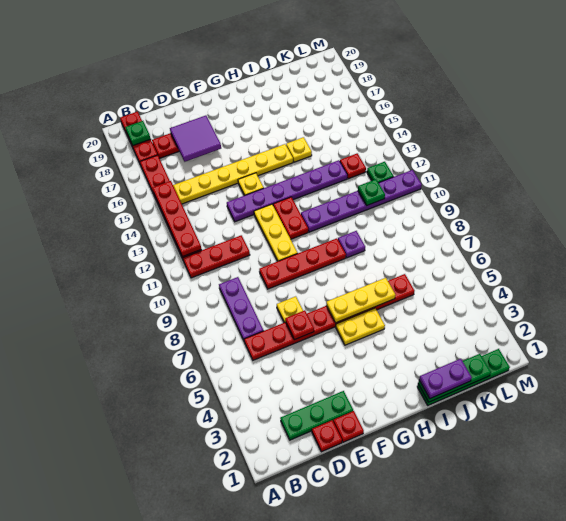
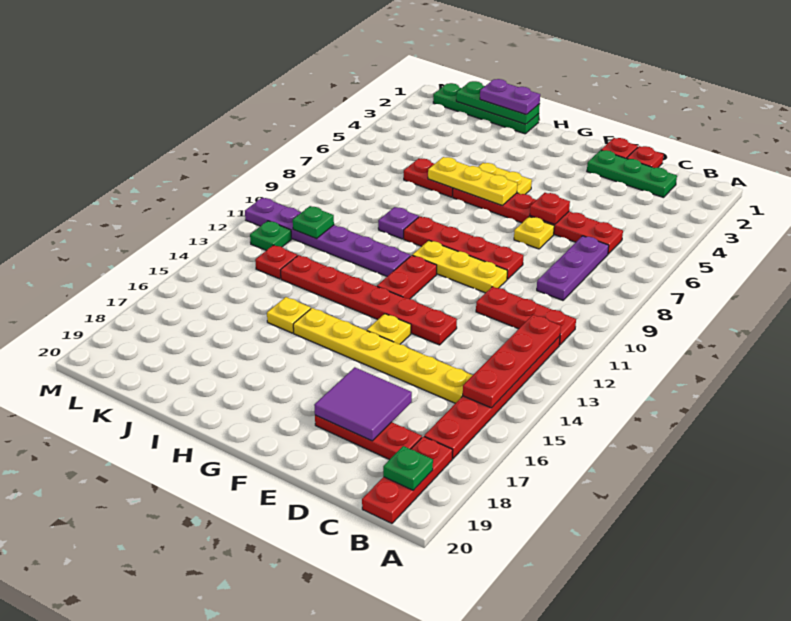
purple 1x6 plate [227,160,347,222] -> red 1x6 plate [281,255,457,345]
yellow 1x3 plate [254,204,298,261] -> yellow 1x3 plate turned to [412,241,507,293]

